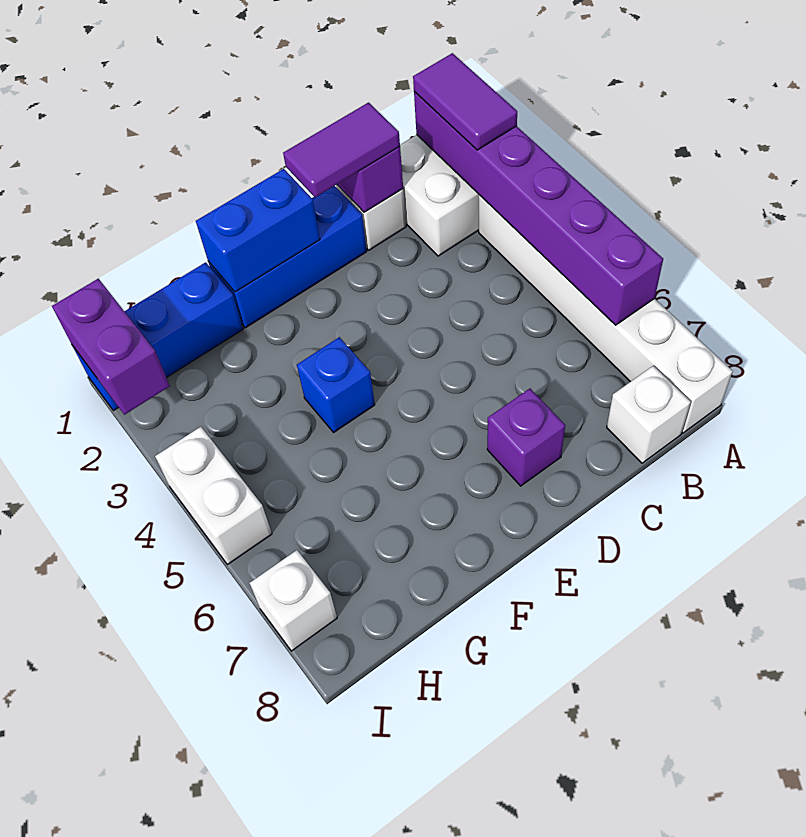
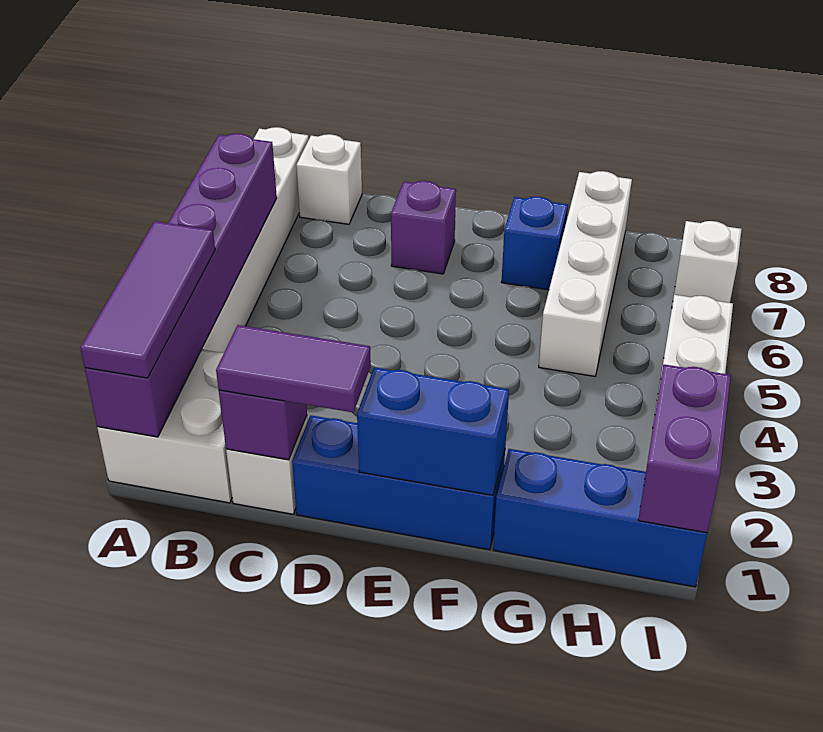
purple 1x2 tile [413,53,517,150] -> purple 1x3 tile [80,221,215,378]
blue 1x1 brick [297,337,375,432] -> blue 1x1 brick moved to [502,197,568,290]
none -> white 1x4 brick [539,171,632,376]

